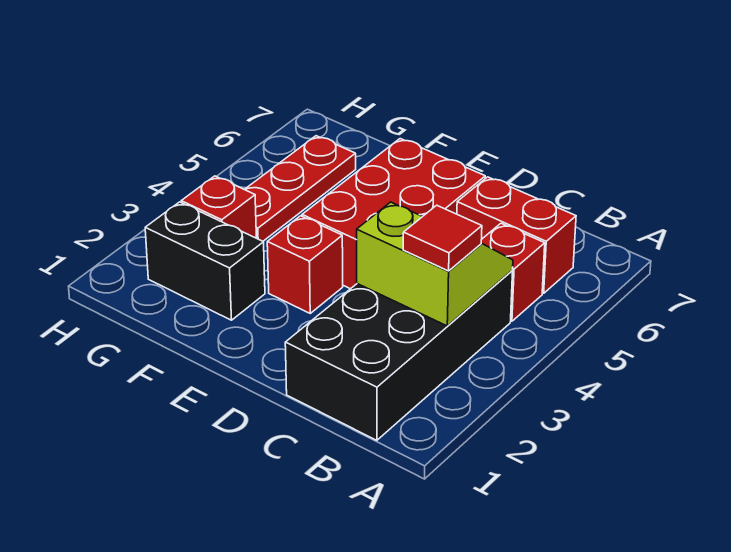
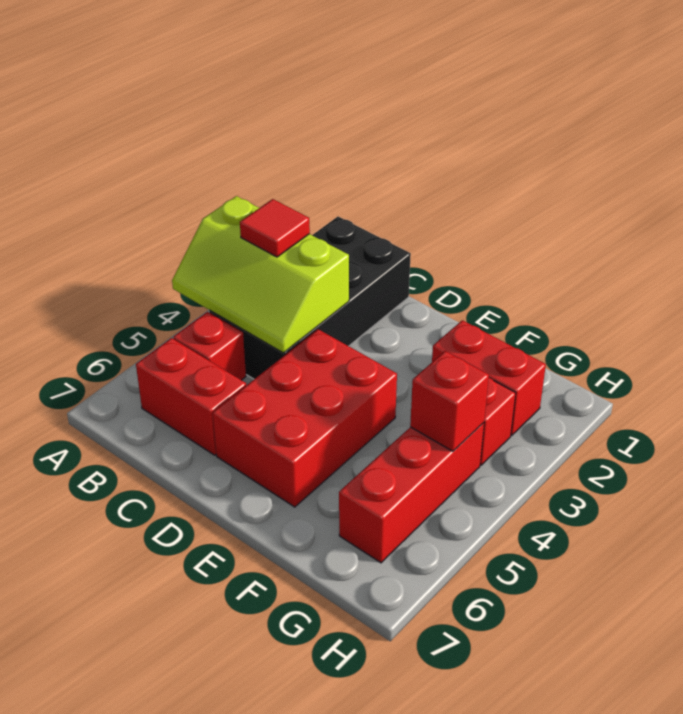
lime 2x2 slope [357,202,513,326] -> lime 2x3 slope [172,196,349,353]
red 1x1 brick [267,216,343,313] -> red 1x1 brick moved to [410,351,489,451]
black 1x2 brick [145,202,265,320] -> red 1x2 brick [432,320,546,435]
red 1x3 plate [244,136,356,241] -> red 1x3 brick [339,423,484,563]

